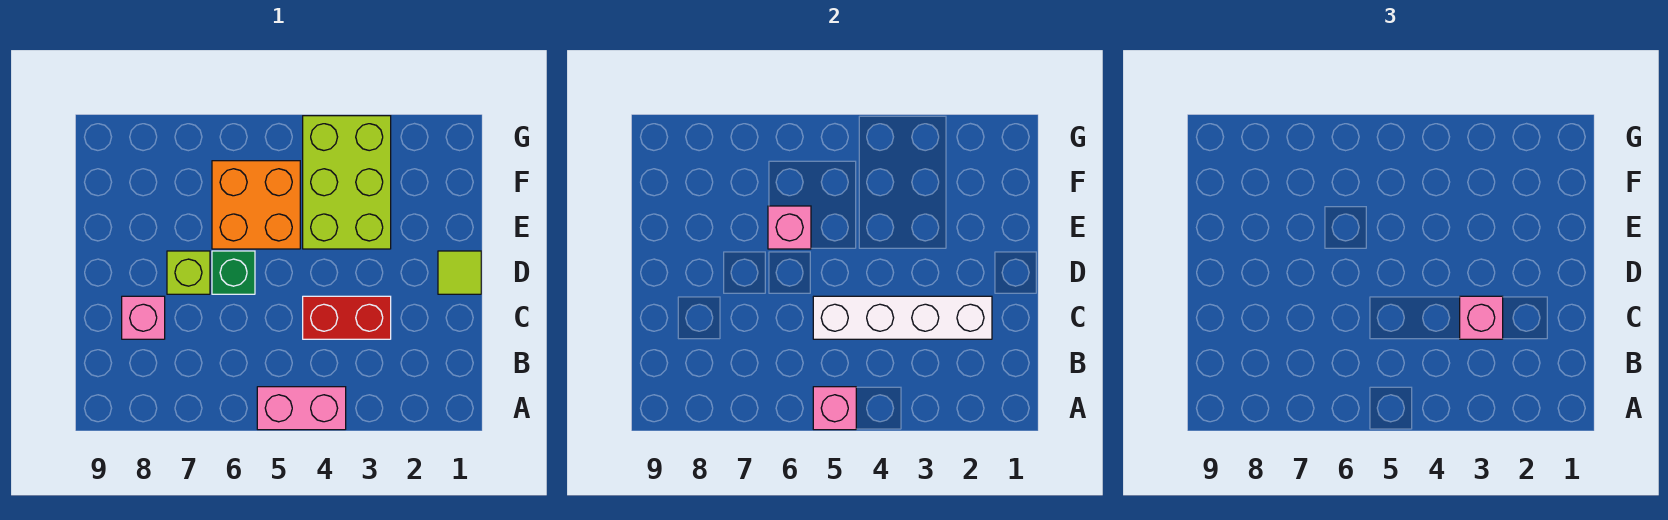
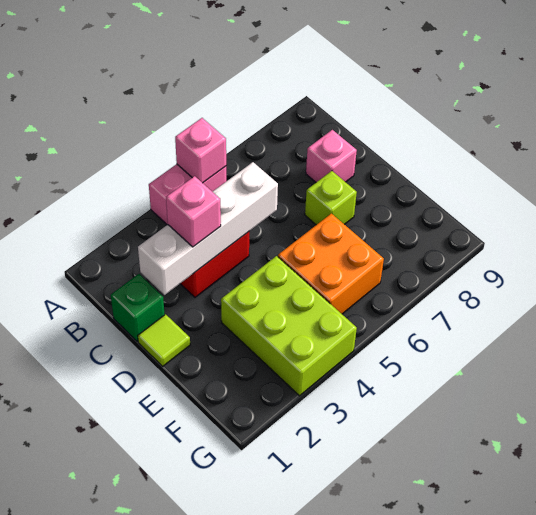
green 1x1 brick [212,251,255,294] -> green 1x1 brick moved to [111,274,165,342]
pink 1x1 brick [768,206,811,249] -> none

